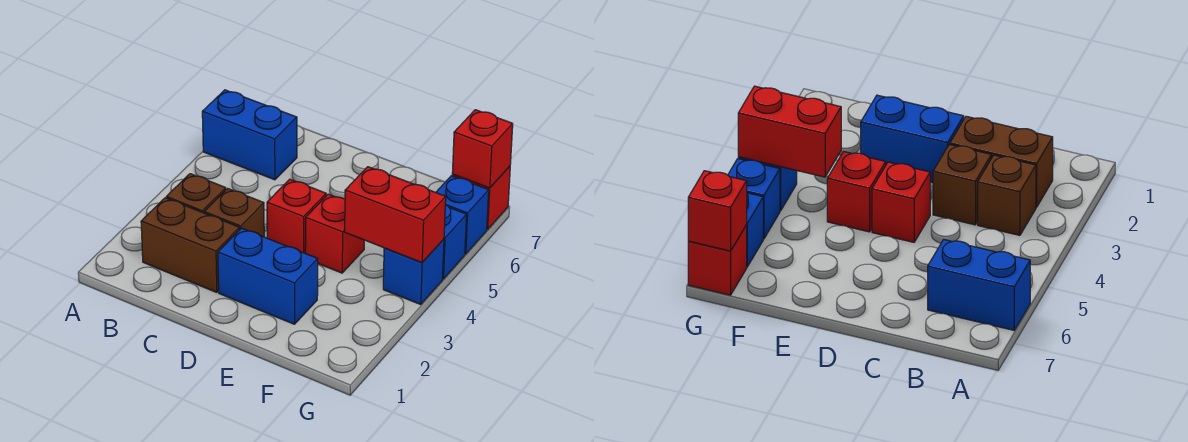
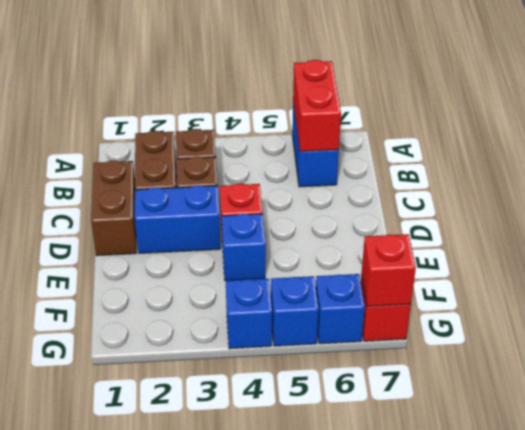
none -> brown 1x2 brick [91,160,137,256]
blue 1x2 brick [218,228,318,324] -> blue 1x2 brick turned to [135,185,221,253]
red 1x1 brick [305,194,364,273] -> blue 1x1 brick [222,214,266,281]
red 1x2 brick [345,167,446,263] -> red 1x2 brick moved to [293,60,341,151]

